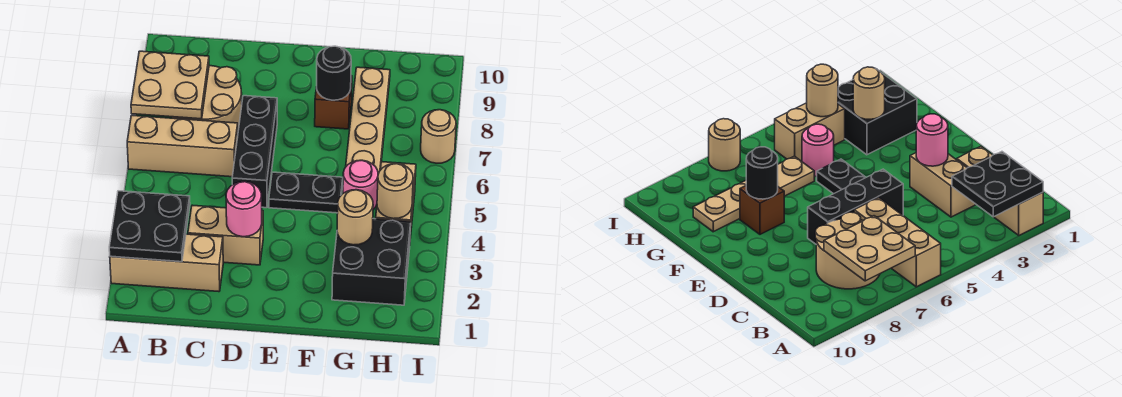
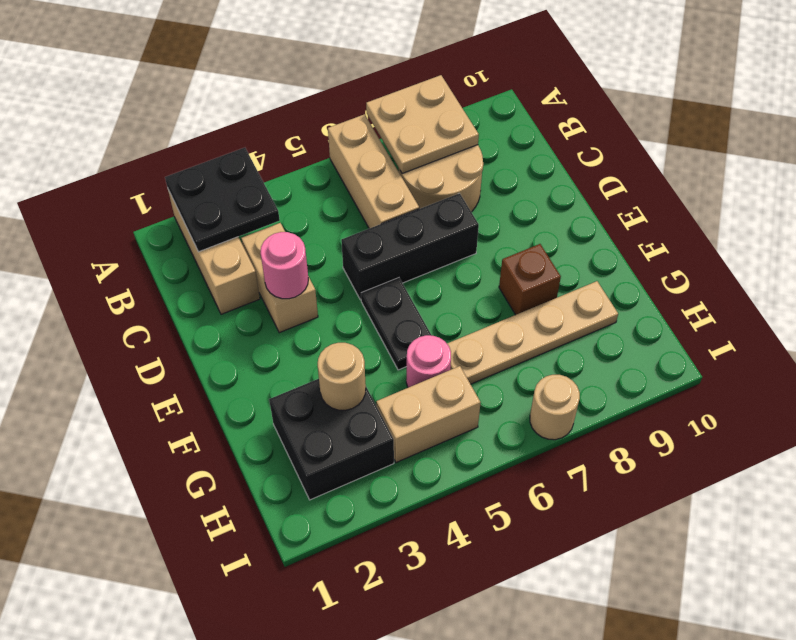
black 1x1 round brick [317,46,351,100] -> none
tan 1x1 round brick [377,164,413,219] -> none

